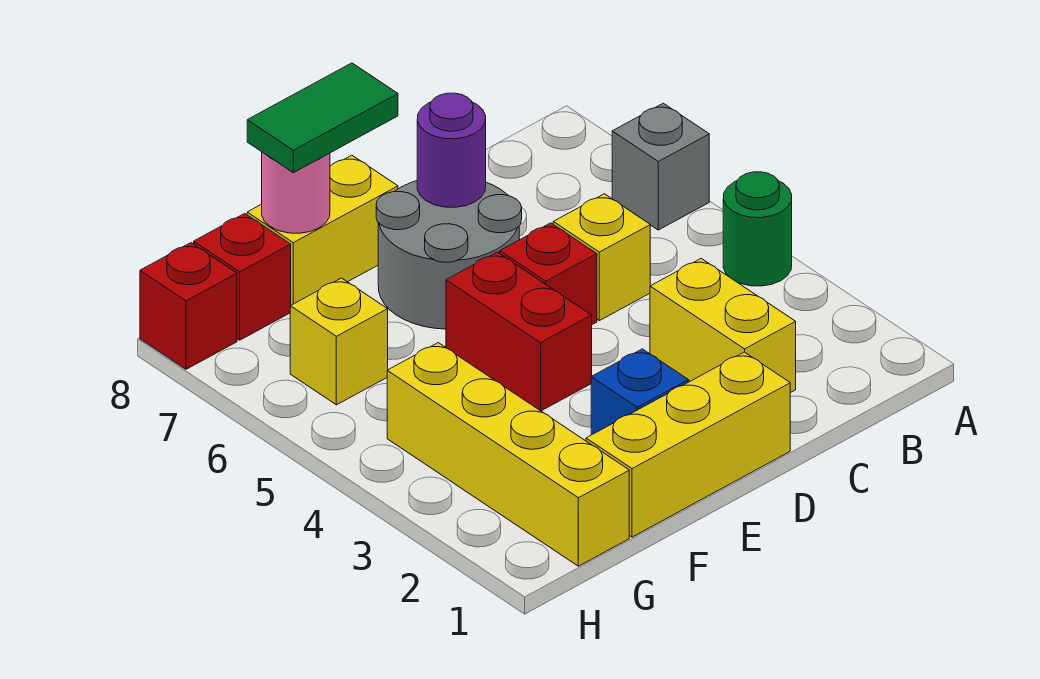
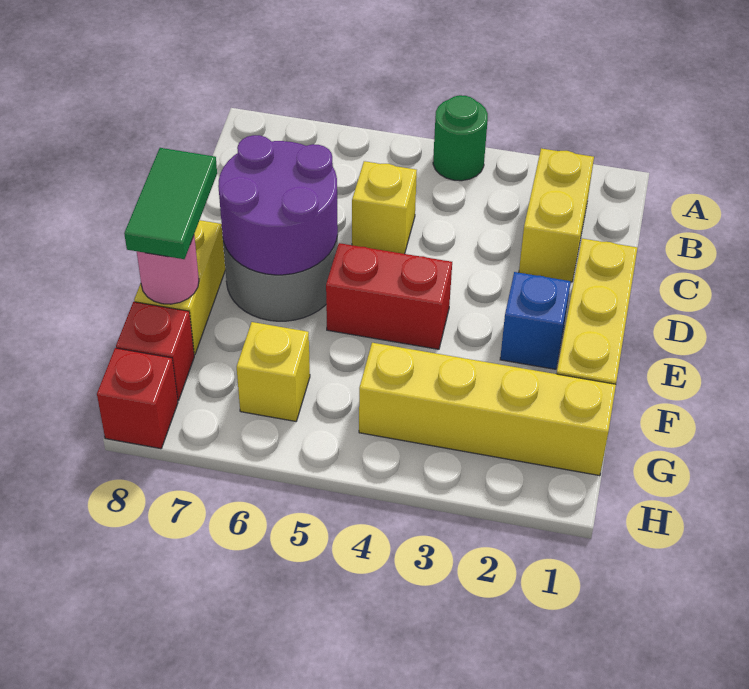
grey 1x1 brick [612,103,709,230] -> none
yellow 1x2 brick [650,259,796,393] -> yellow 1x2 brick turned to [519,148,594,282]
red 1x1 brick [500,223,597,325] -> none
purple 1x1 round brick [417,93,486,207] -> purple 2x2 round brick [218,135,338,275]

